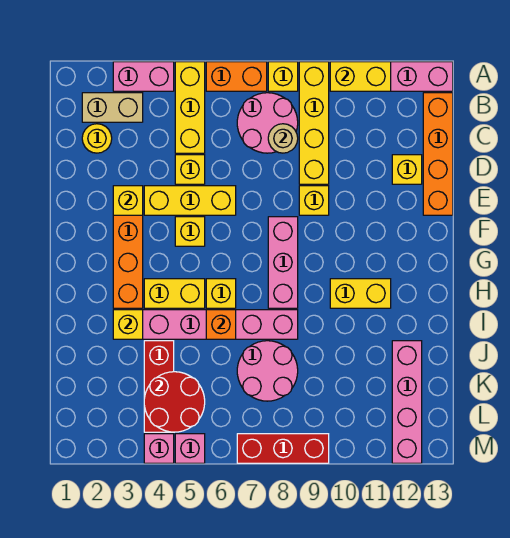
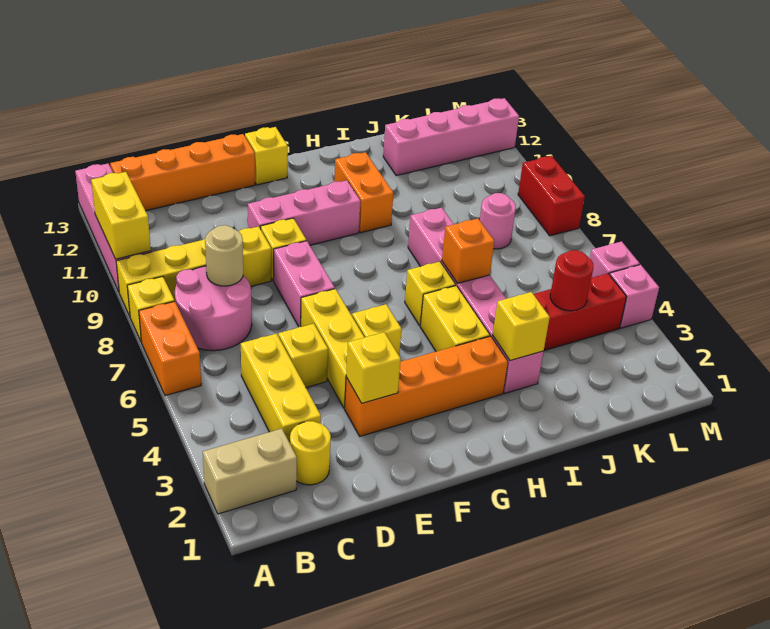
pink 1x2 brick [113,62,174,91] -> pink 1x2 brick moved to [274,241,335,327]
yellow 1x3 brick [175,62,205,153] -> yellow 1x3 brick turned to [241,334,321,443]
tan 1x2 brick [82,93,143,122] -> tan 1x2 brick turned to [203,429,297,514]
yellow 1x1 brick [392,155,422,184] -> yellow 1x1 brick moved to [245,127,288,185]
pink 1x3 brick [268,217,298,308] -> pink 1x3 brick moved to [248,180,360,245]
yellow 1x2 brick [330,279,391,308] -> orange 1x2 brick [334,152,393,233]
pink 2x2 round brick [237,341,298,401] -> pink 1x1 round brick [480,193,516,249]
red 2x2 round brick [144,372,205,432] -> red 1x1 round brick [550,250,593,311]
red 1x3 brick [237,434,329,463] -> red 1x2 brick [518,156,585,236]

